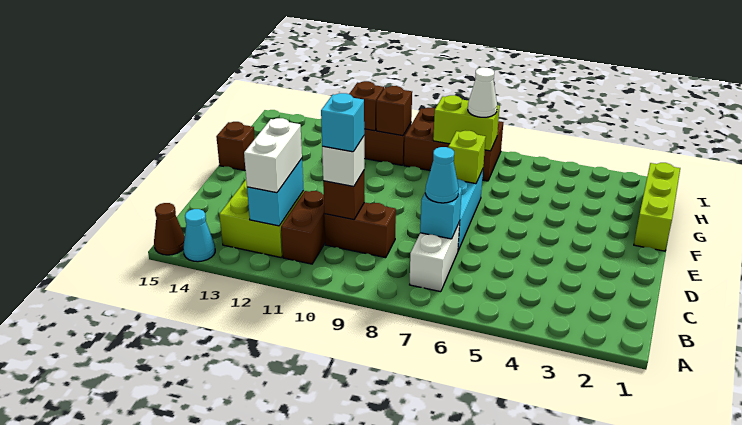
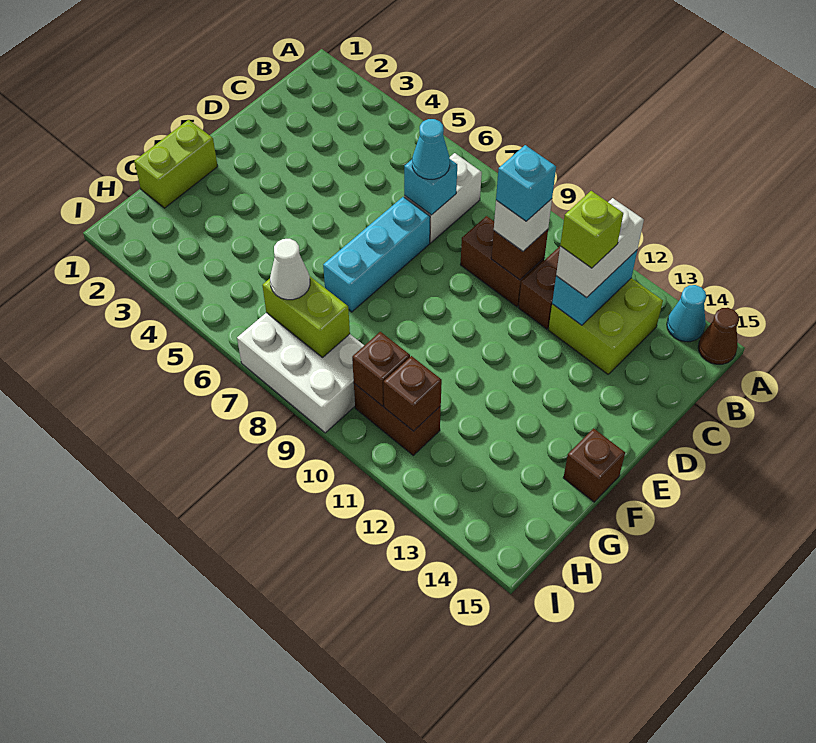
lime 1x3 brick [634,163,680,251] -> lime 1x2 brick [134,120,218,208]
lime 1x1 brick [448,131,486,184] -> lime 1x1 brick moved to [560,191,623,268]
brown 2x3 brick [404,108,503,181] -> white 2x3 brick [237,313,364,433]

